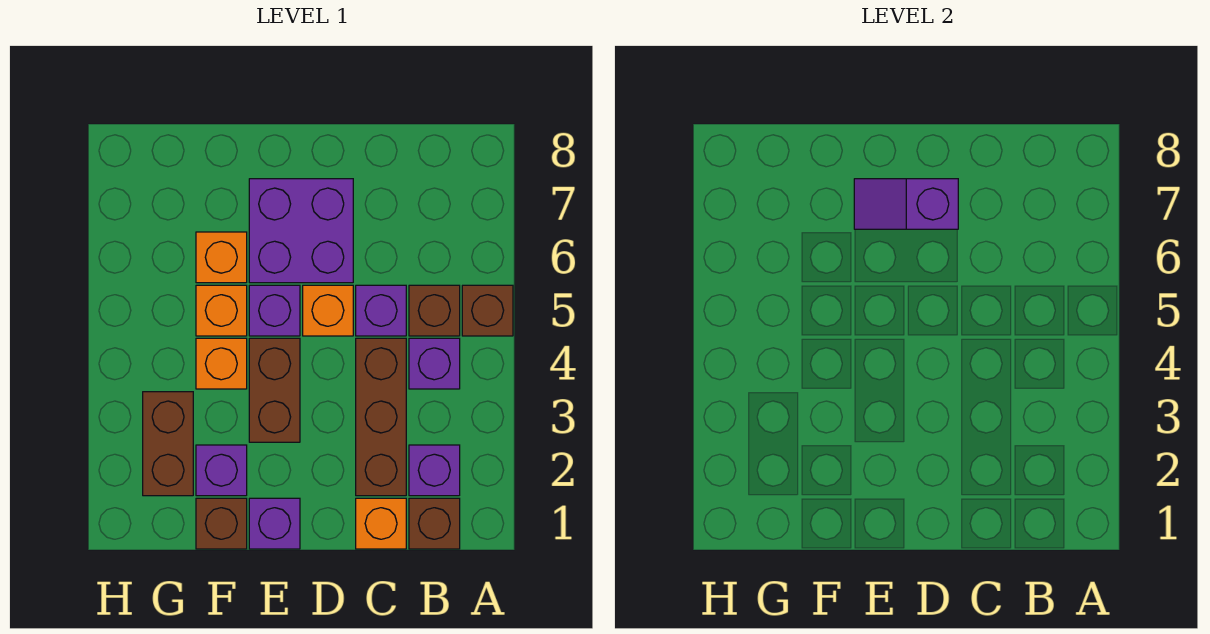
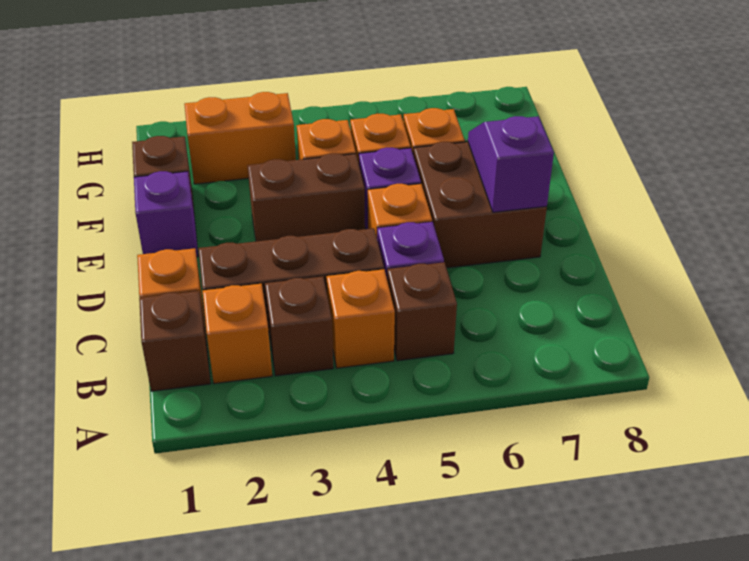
brown 1x1 brick [462,285,513,336] -> brown 1x1 brick moved to [265,276,333,376]
purple 1x1 brick [409,445,460,496] -> orange 1x1 brick [202,284,272,384]
purple 1x1 brick [409,338,460,389] -> orange 1x1 brick [326,269,395,368]
purple 2x2 brick [249,179,353,283] -> brown 2x2 brick [413,142,547,268]
purple 1x1 brick [196,445,247,496] -> none
brown 1x2 brick [143,392,193,496] -> orange 1x2 brick [184,92,296,184]

